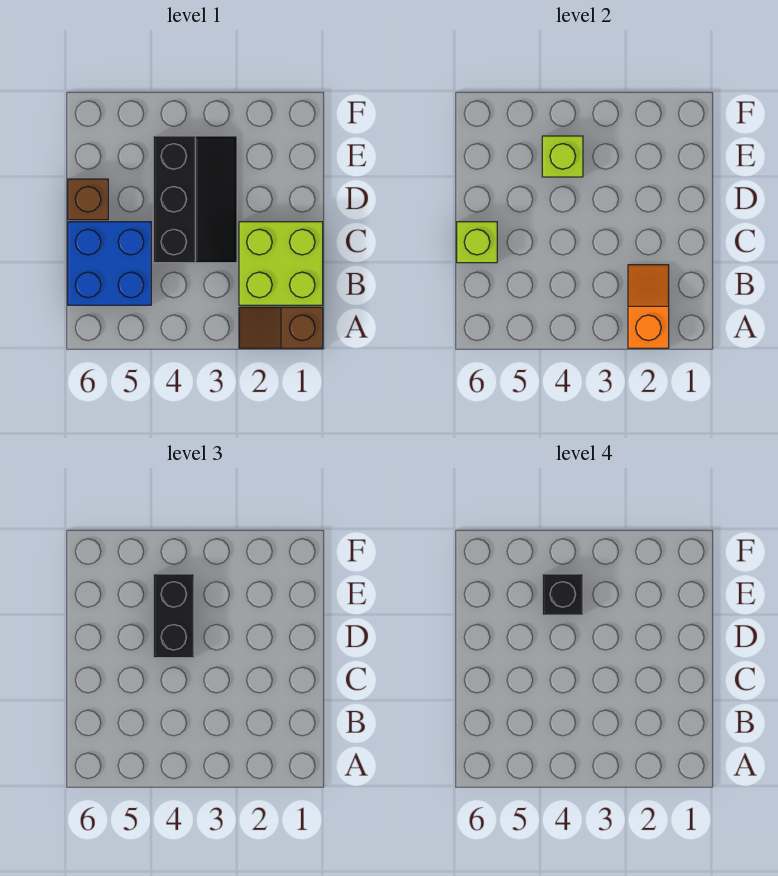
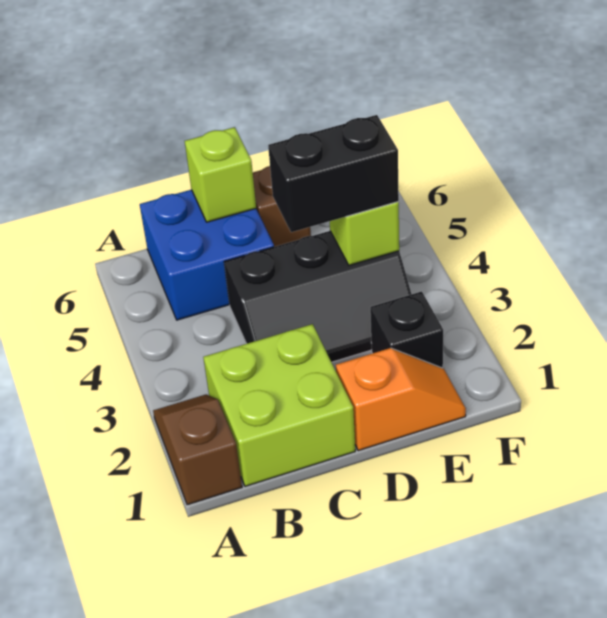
orange 1x2 slope [628,265,669,348] -> orange 1x2 slope moved to [336,348,466,451]
black 1x1 brick [542,574,583,615] -> black 1x1 brick moved to [370,291,443,368]

